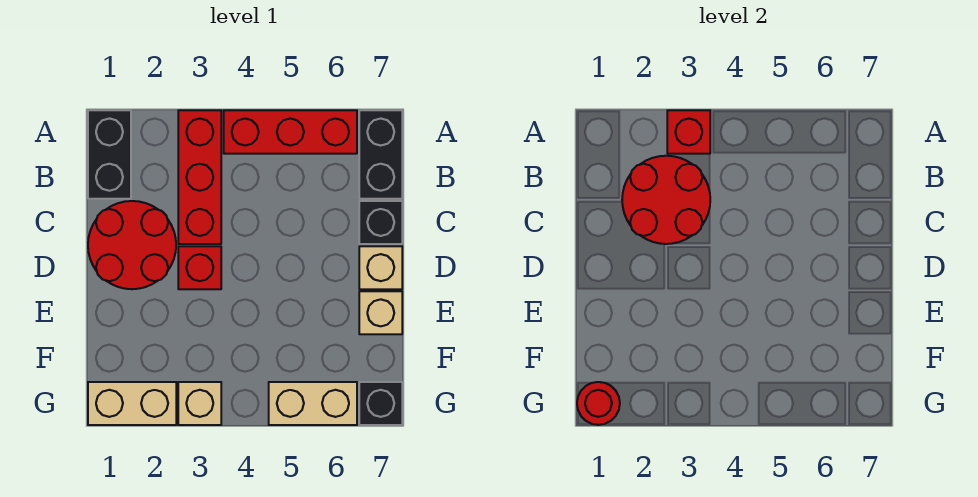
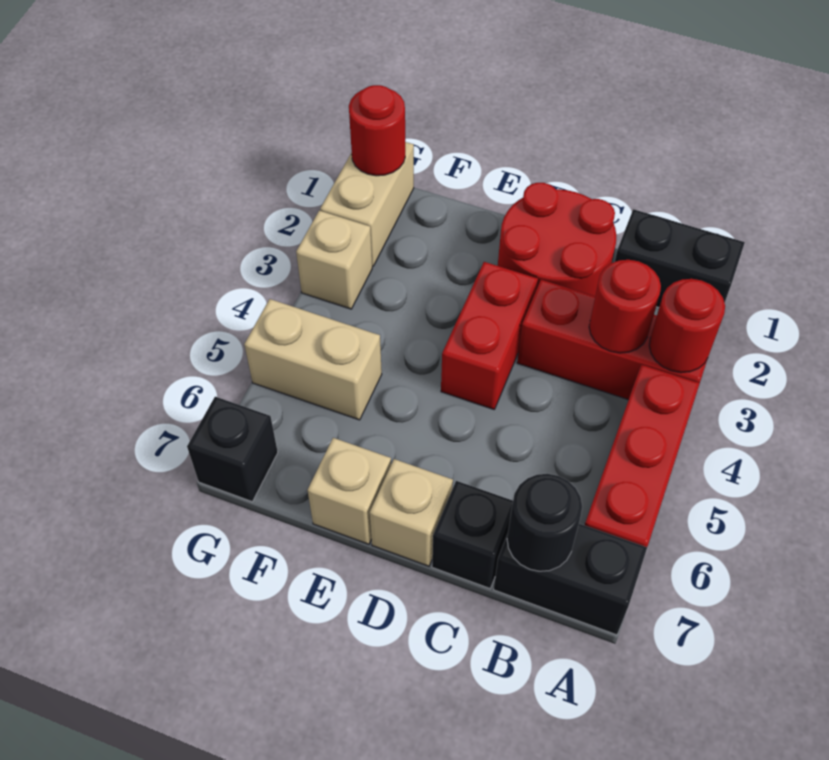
red 1x1 brick [667,110,710,154] -> red 1x1 round brick [649,279,725,373]
red 2x2 round brick [622,156,710,244] -> red 1x1 round brick [589,260,661,353]
none -> black 1x1 round brick [507,474,582,571]
red 1x1 brick [178,246,221,289] -> red 1x2 brick [441,262,538,409]
tan 1x2 brick [269,382,357,425] -> tan 1x2 brick turned to [244,299,382,420]

